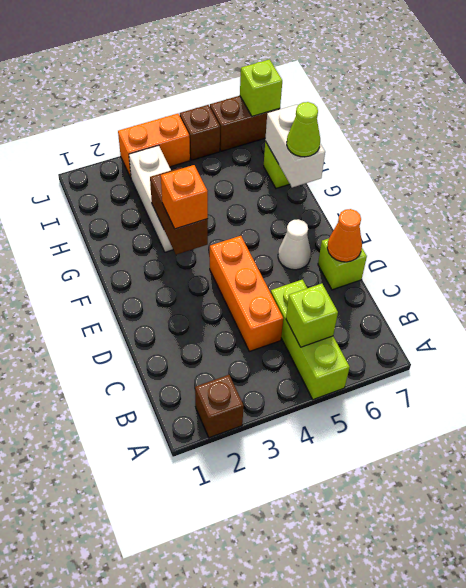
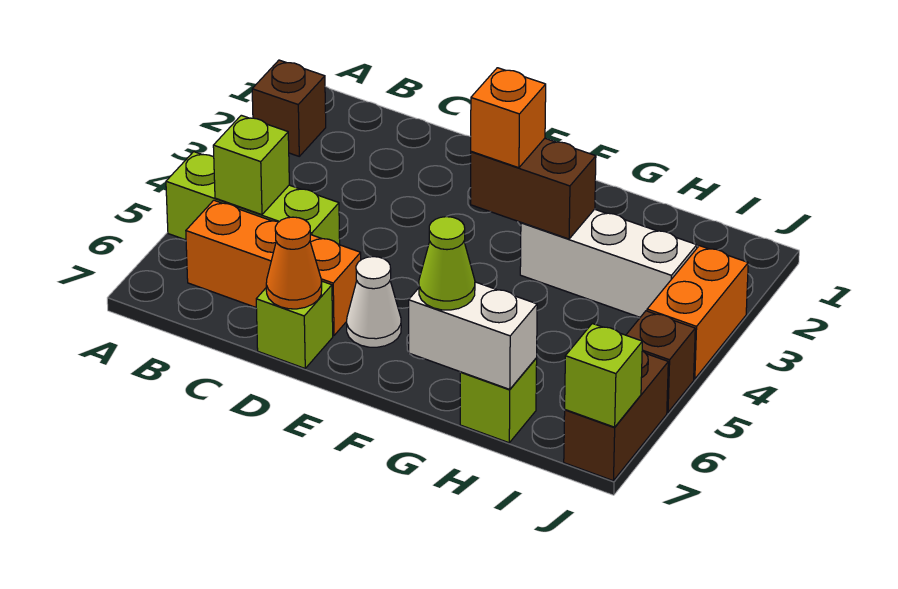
orange 1x3 brick [210,236,283,351] -> orange 1x3 brick moved to [186,200,361,336]

